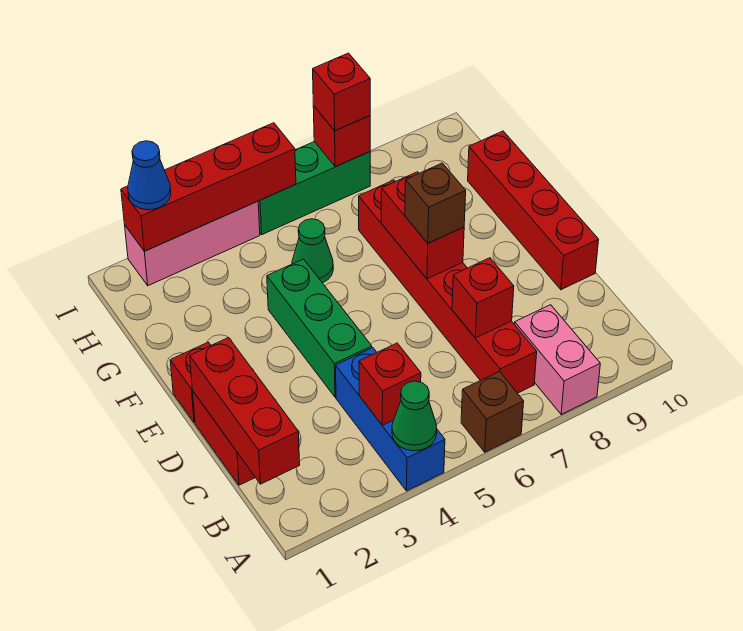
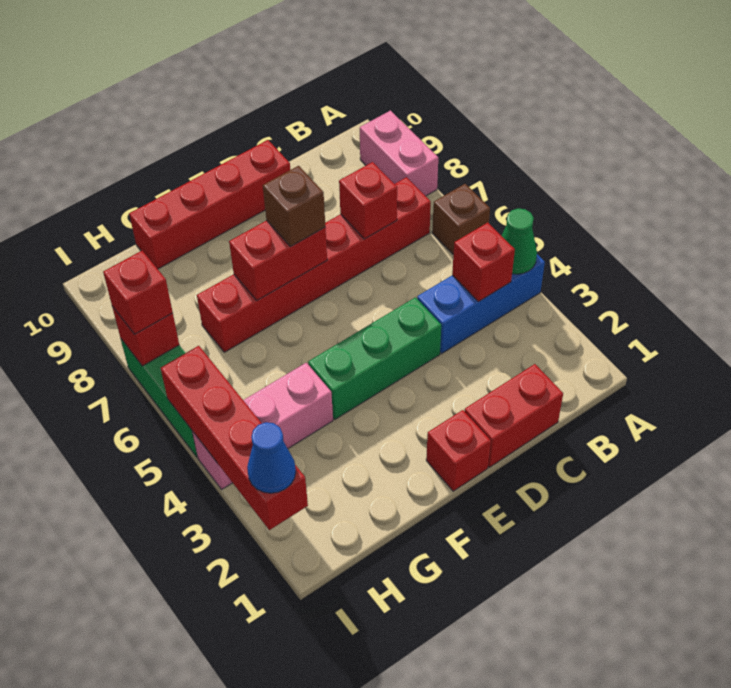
pink 1x2 brick [515,305,600,414] -> pink 1x2 brick turned to [360,111,438,196]
red 1x3 brick [190,338,300,484] -> none
green 1x1 cone [292,219,333,283] -> none
pink 1x3 brick [125,201,260,286] -> pink 1x3 brick turned to [192,363,333,489]

